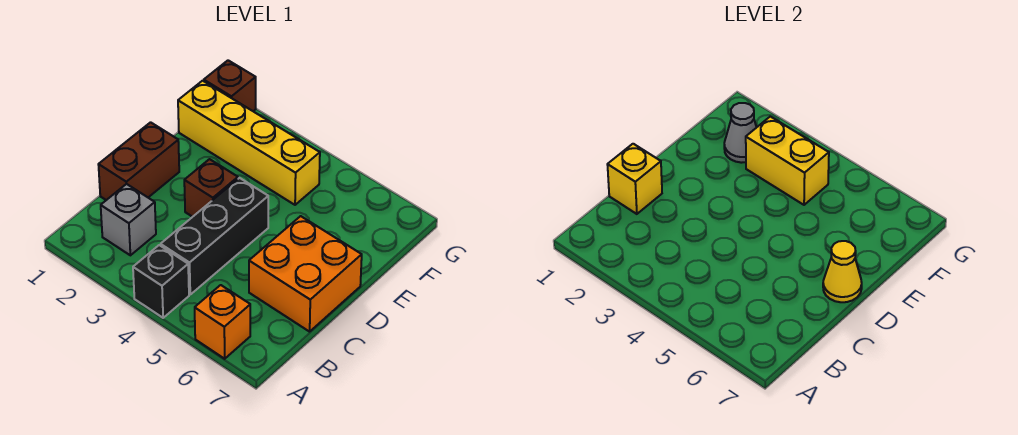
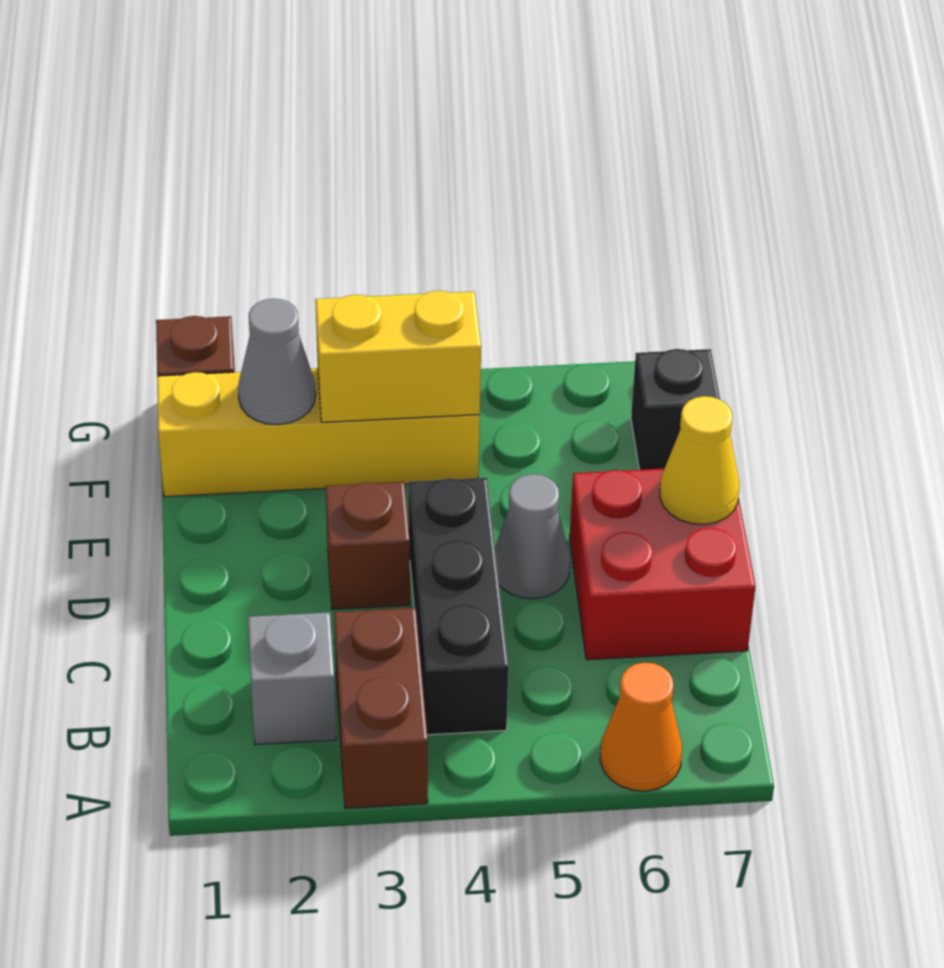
black 1x1 brick [133,245,189,318] -> black 1x1 brick moved to [631,349,720,470]
orange 1x1 brick [195,285,250,359] -> orange 1x1 cone [600,662,682,791]
brown 1x2 brick [98,122,179,200] -> brown 1x2 brick moved to [334,608,428,809]
yellow 1x1 brick [607,144,662,214] -> none
orange 2x2 brick [249,216,362,332] -> red 2x2 brick [570,469,755,660]
none -> grey 1x1 cone [495,474,570,599]

